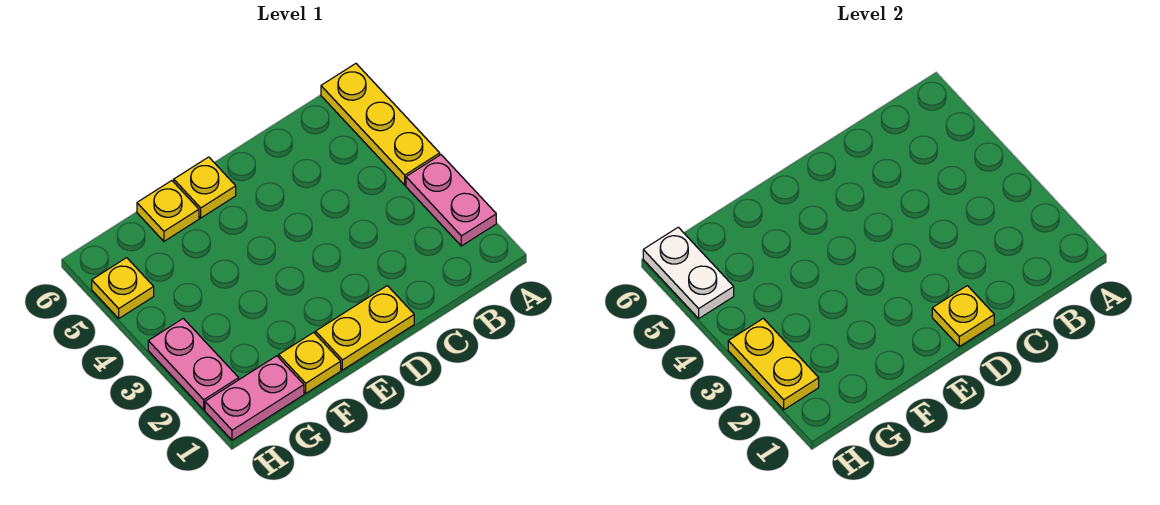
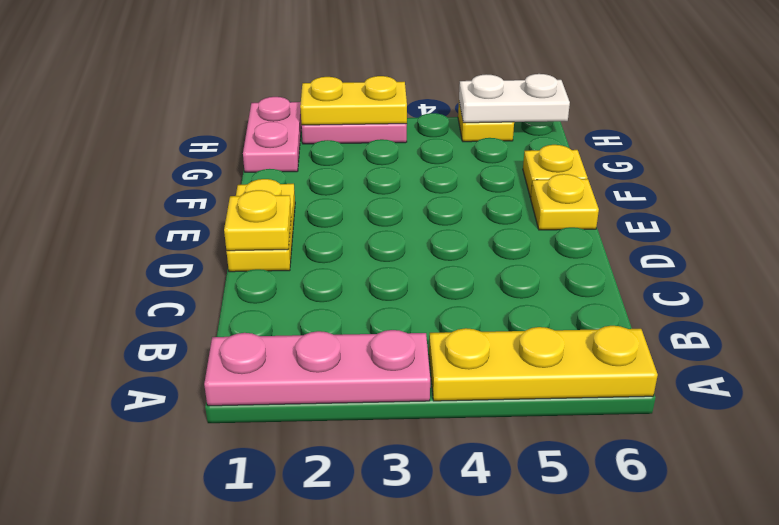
pink 1x2 plate [406,155,496,246] -> pink 1x3 plate [204,330,430,406]
yellow 1x1 plate [279,332,341,393] -> none

